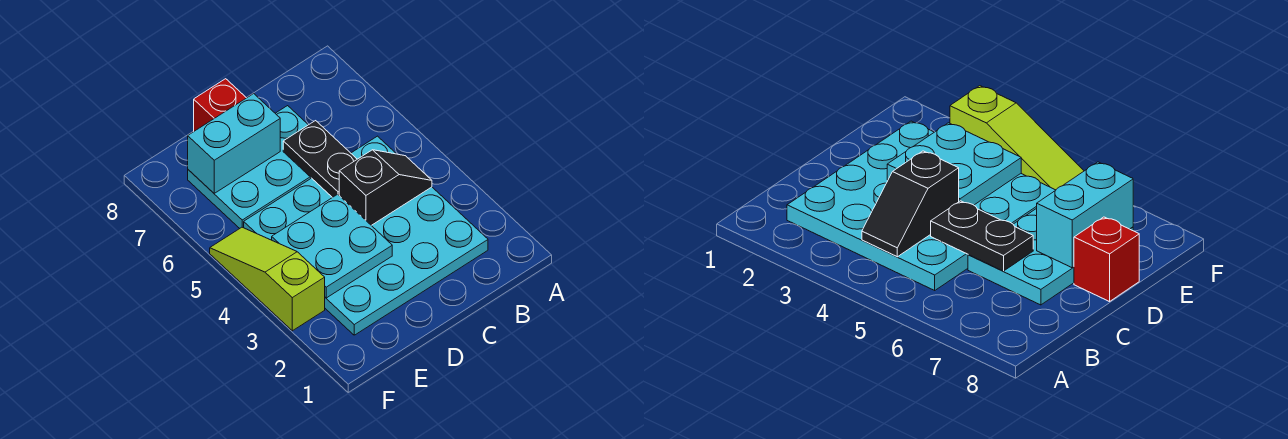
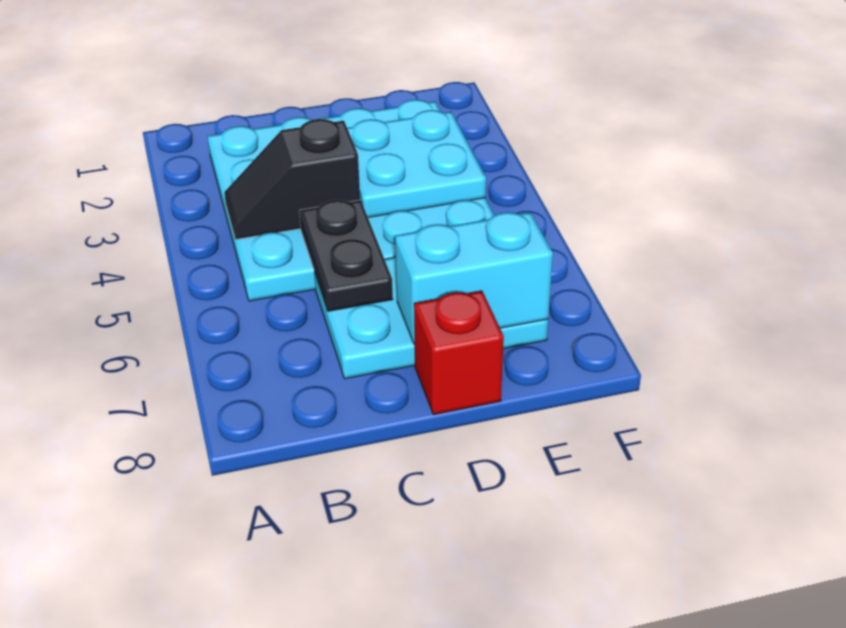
lime 1x3 slope [210,227,325,331] -> none

